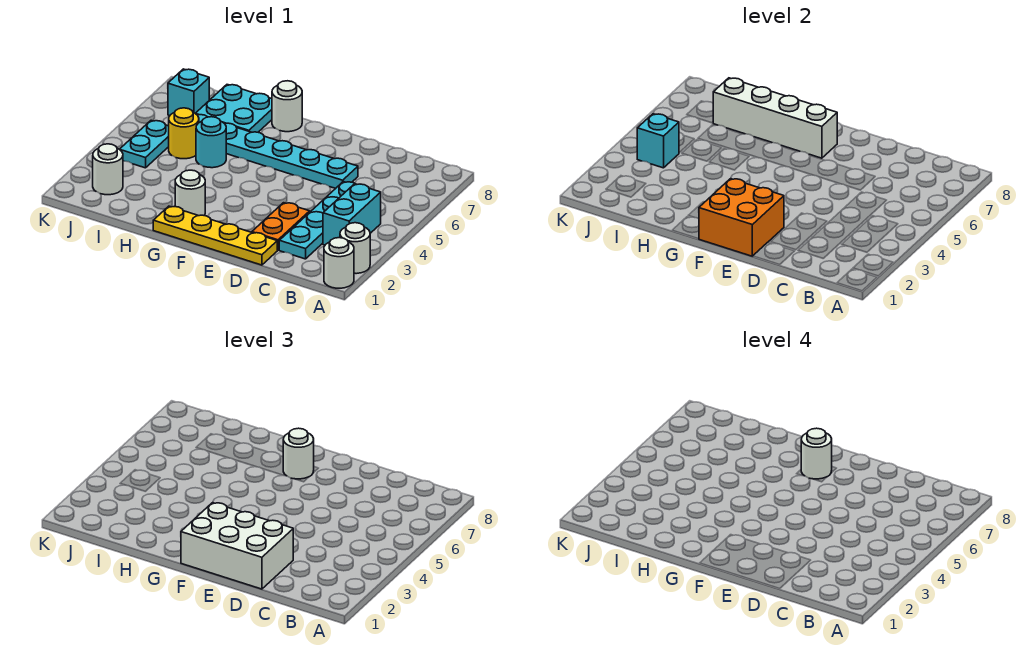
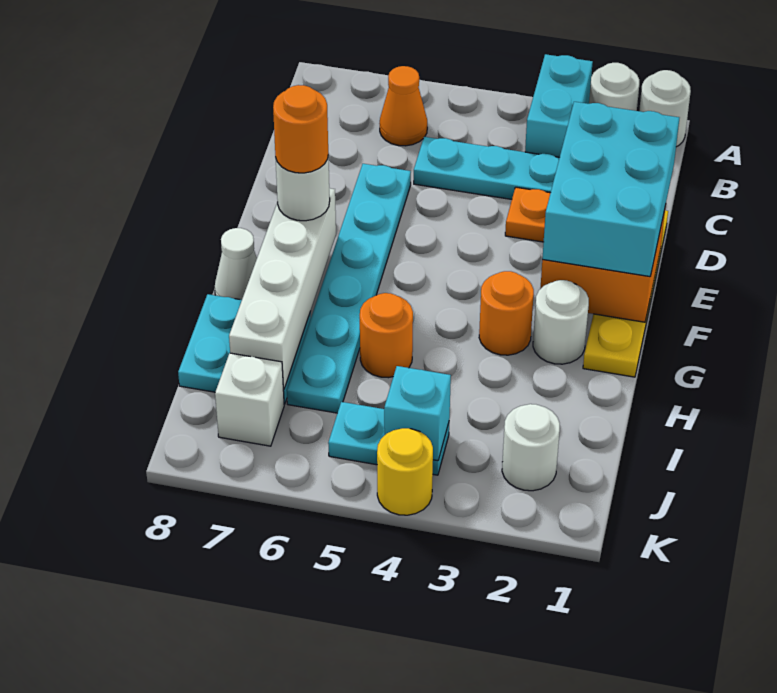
cyan 1x2 brick [323,184,381,245] -> cyan 1x2 brick turned to [525,54,593,157]
none -> orange 1x1 cone [379,66,427,146]
white 2x3 brick [181,503,293,589] -> cyan 2x3 brick [542,102,679,277]
white 1x1 round brick [801,428,832,479] -> orange 1x1 round brick [273,85,328,173]
none -> orange 1x1 round brick [479,271,534,355]
white 1x1 round brick [272,81,302,132] -> white 1x1 cone [215,228,257,300]
cyan 1x1 round brick [196,117,226,168] -> orange 1x1 round brick [360,293,413,378]
yellow 1x1 round brick [169,108,199,159] -> yellow 1x1 round brick moved to [377,428,433,515]
cyan 1x1 brick [168,69,209,116] -> white 1x1 brick [215,353,284,446]

